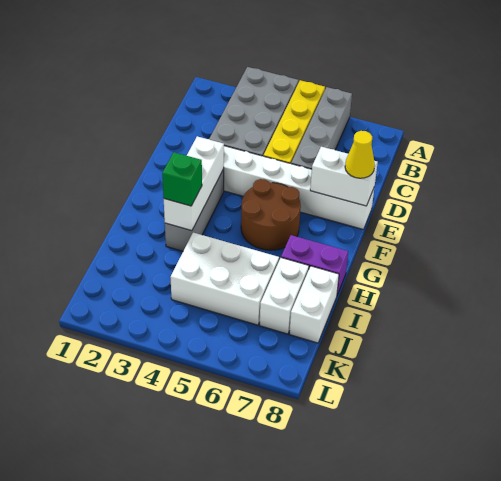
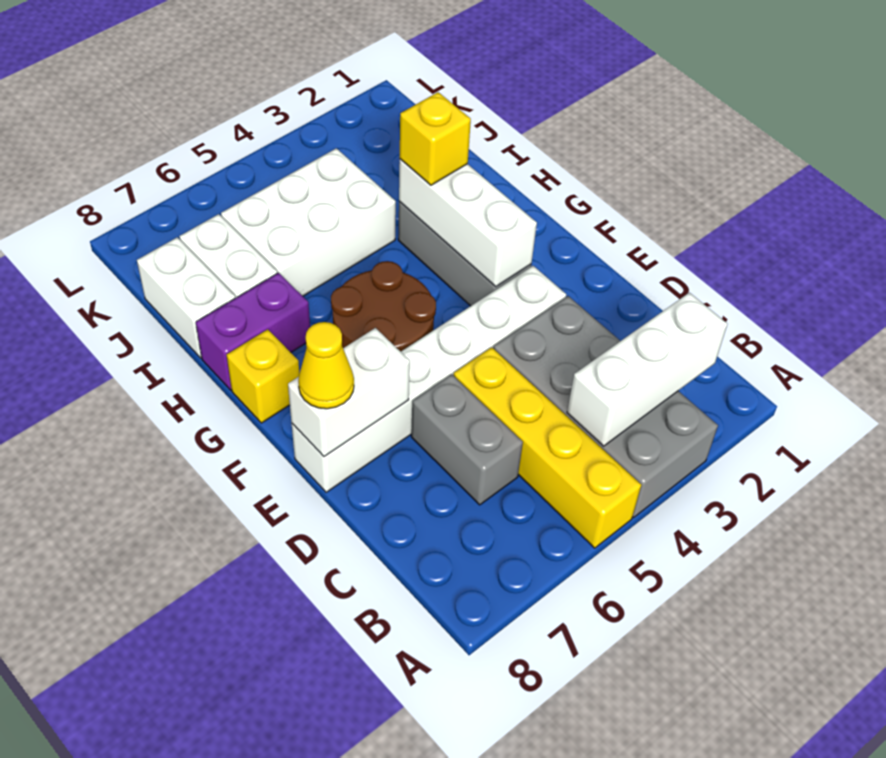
grey 1x4 brick [291,87,352,169] -> grey 1x2 brick [411,374,523,505]
none -> white 1x3 brick [567,293,727,446]
none -> yellow 1x1 brick [227,329,299,423]
green 1x1 brick [162,152,202,206] -> yellow 1x1 brick [400,92,471,185]

